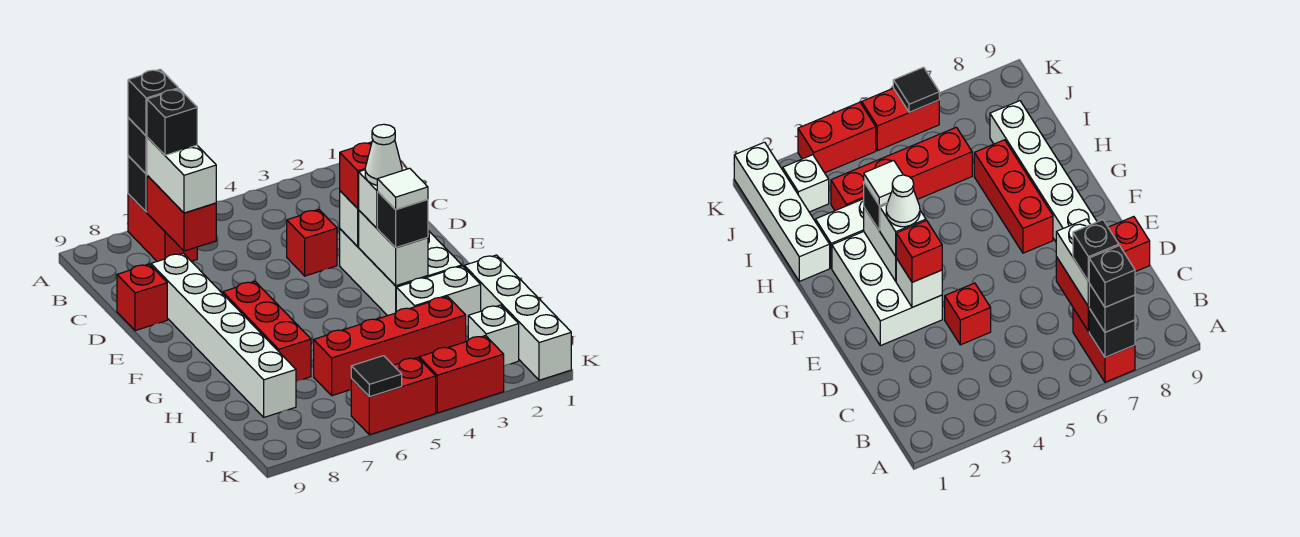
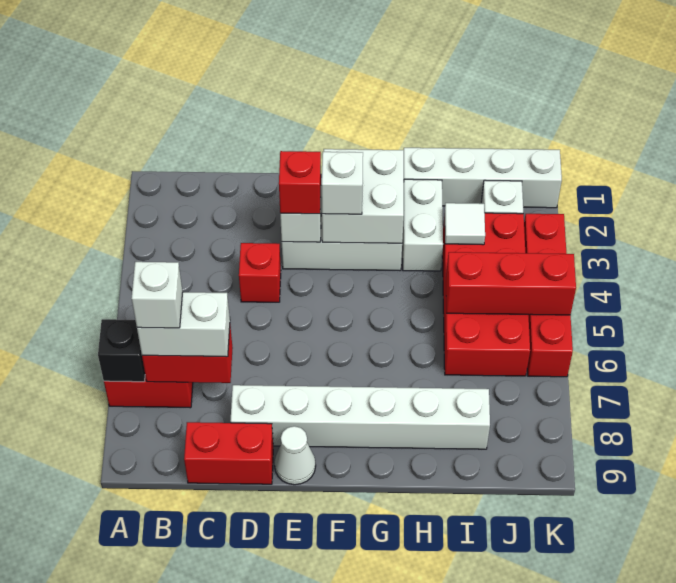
black 1x1 brick [128,118,147,174] -> none
black 1x1 brick [128,69,178,136] -> none
black 1x1 brick [147,89,197,155] -> white 1x1 brick [132,262,183,328]
red 1x1 brick [117,264,167,331] -> red 1x2 brick [184,422,273,484]
white 1x2 brick [359,211,428,286] -> white 2x2 brick [322,149,404,243]
white 1x1 cone [365,124,402,185] -> white 1x1 cone moved to [275,426,316,485]
red 1x3 brick [223,282,311,381] -> red 1x3 brick moved to [446,252,576,315]
black 1x1 brick [377,192,428,248] -> none
white 1x1 tile [377,168,428,210] -> white 1x1 tile moved to [445,203,485,245]
red 1x4 brick [314,297,466,396] -> red 2x4 brick [442,213,530,376]
black 1x1 tile [351,356,402,397] -> none

